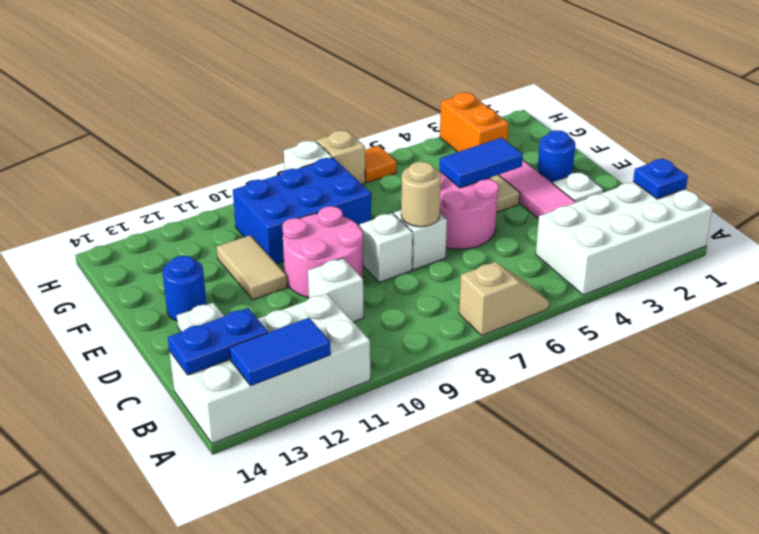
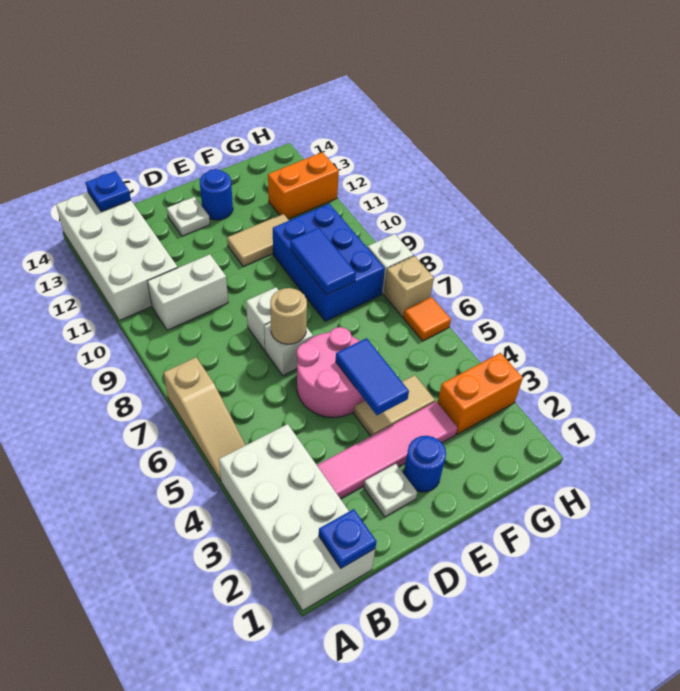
tan 1x2 slope [459,262,549,335] -> tan 1x3 slope [163,357,245,481]
blue 1x2 tile [230,318,331,386] -> blue 1x2 tile moved to [290,228,356,295]
blue 1x2 plate [168,308,268,375] -> blue 1x1 plate [86,171,131,212]
white 1x1 brick [308,258,363,322] -> white 1x2 brick [148,254,228,330]
pink 2x2 round brick [282,206,363,298] -> none
none -> orange 1x2 brick [268,152,339,219]

